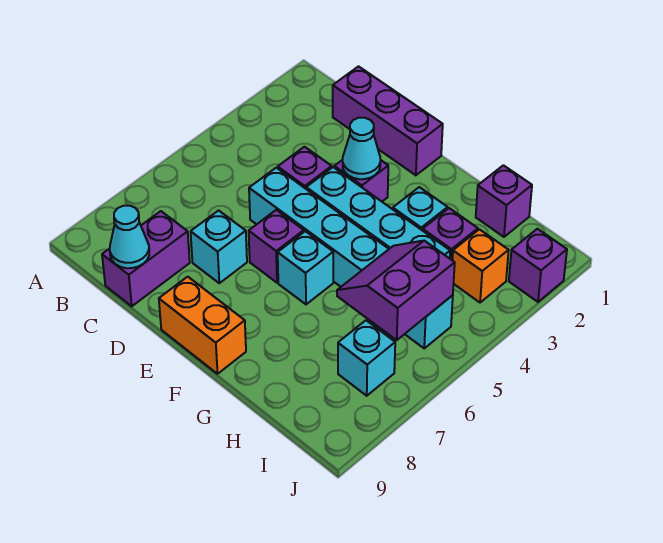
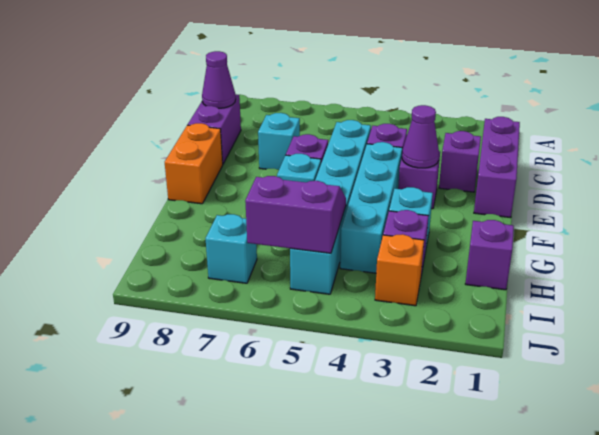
purple 1x2 brick [102,211,190,306] -> purple 1x2 brick turned to [188,94,241,164]
cyan 1x1 cone [110,206,149,268] -> purple 1x1 cone [202,51,236,108]
cyan 1x1 cone [343,118,380,179] -> purple 1x1 cone [402,105,439,168]
purple 1x1 brick [509,229,567,302] -> purple 1x1 brick moved to [439,131,481,192]

